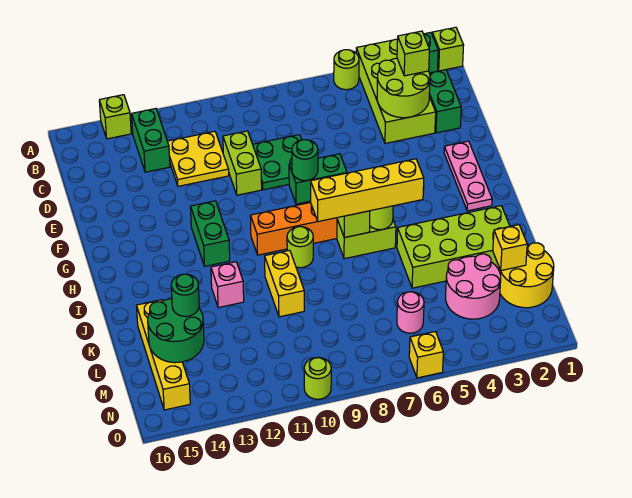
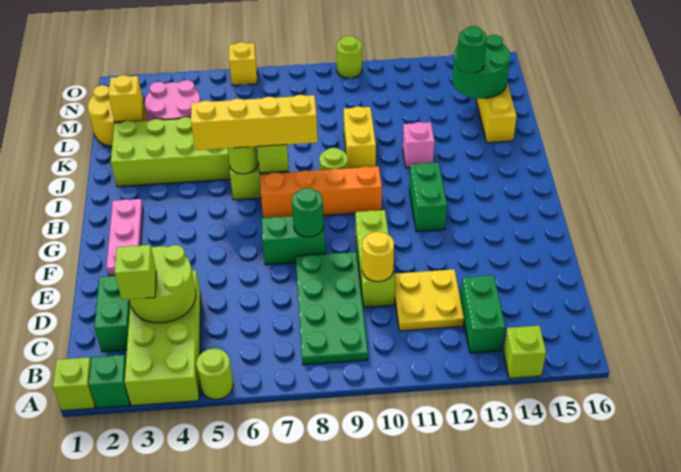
green 2x2 plate [253,135,302,190] -> green 2x4 plate [296,252,368,365]
lime 1x2 brick [223,131,262,195] -> lime 1x3 brick [355,210,395,307]
none -> yellow 1x1 round brick [362,231,394,282]
pink 1x1 round brick [397,292,424,333] -> none

